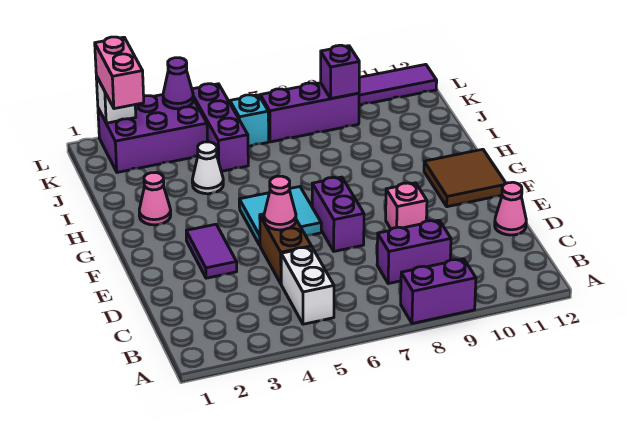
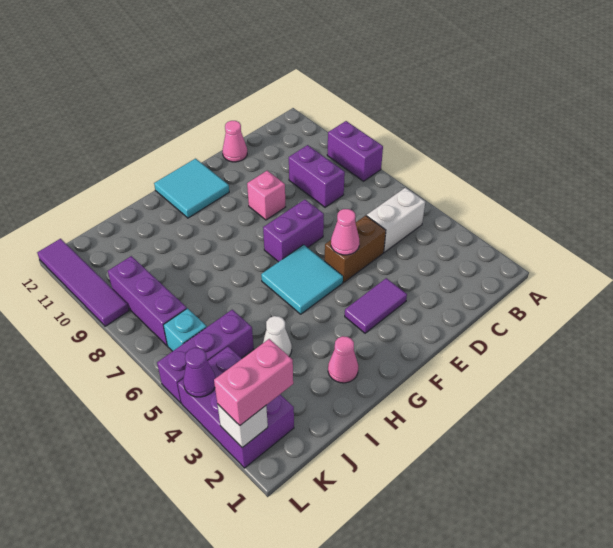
brown 2x2 tile [424,149,506,207] -> cyan 2x2 tile [154,159,229,218]
purple 1x1 brick [321,45,359,99] -> none

